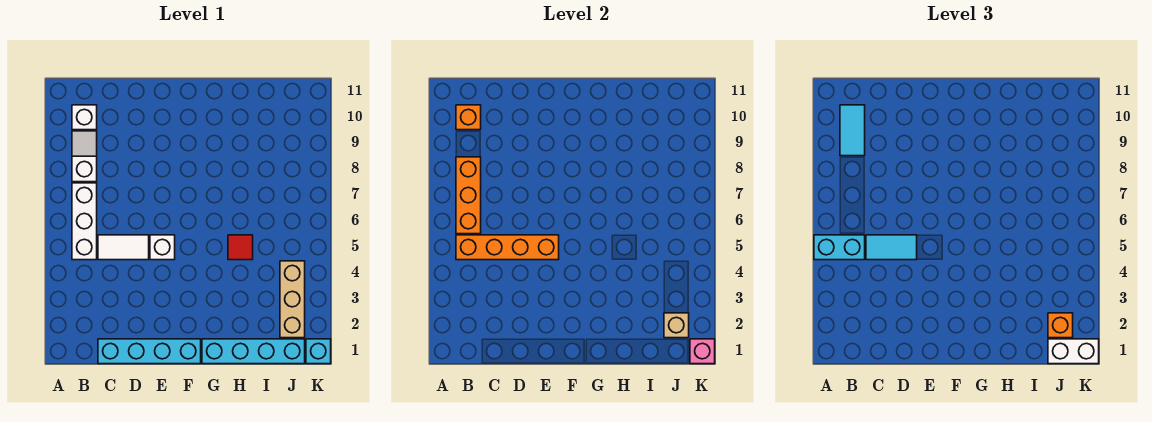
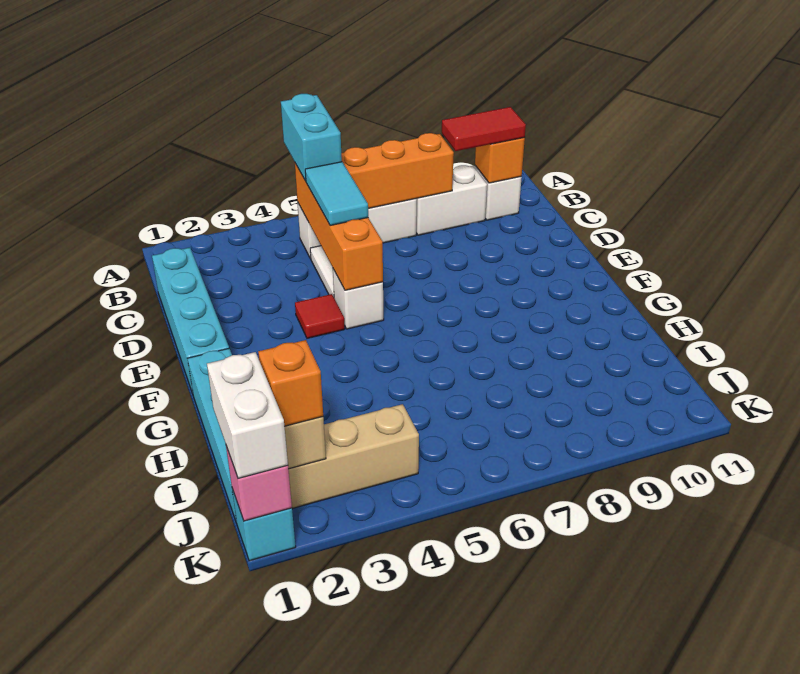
white 1x2 slope [72,131,97,182] -> white 1x2 brick [416,165,487,235]
cyan 1x2 tile [840,105,865,156] -> red 1x2 tile [442,107,526,151]
red 1x1 tile [228,235,253,260] -> red 1x1 tile moved to [295,294,345,338]

